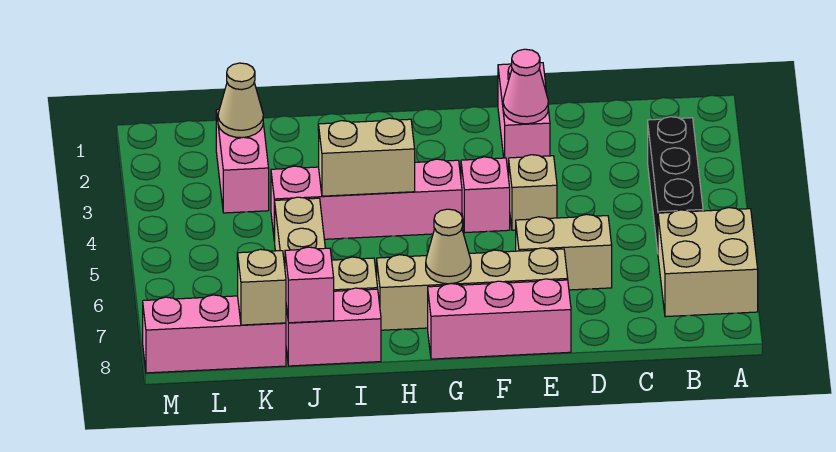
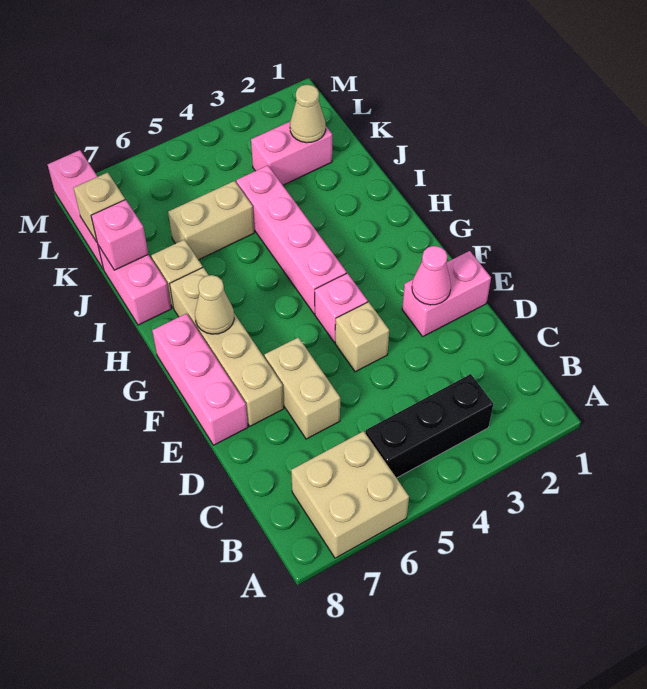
tan 1x2 brick [319,118,415,196] -> none

